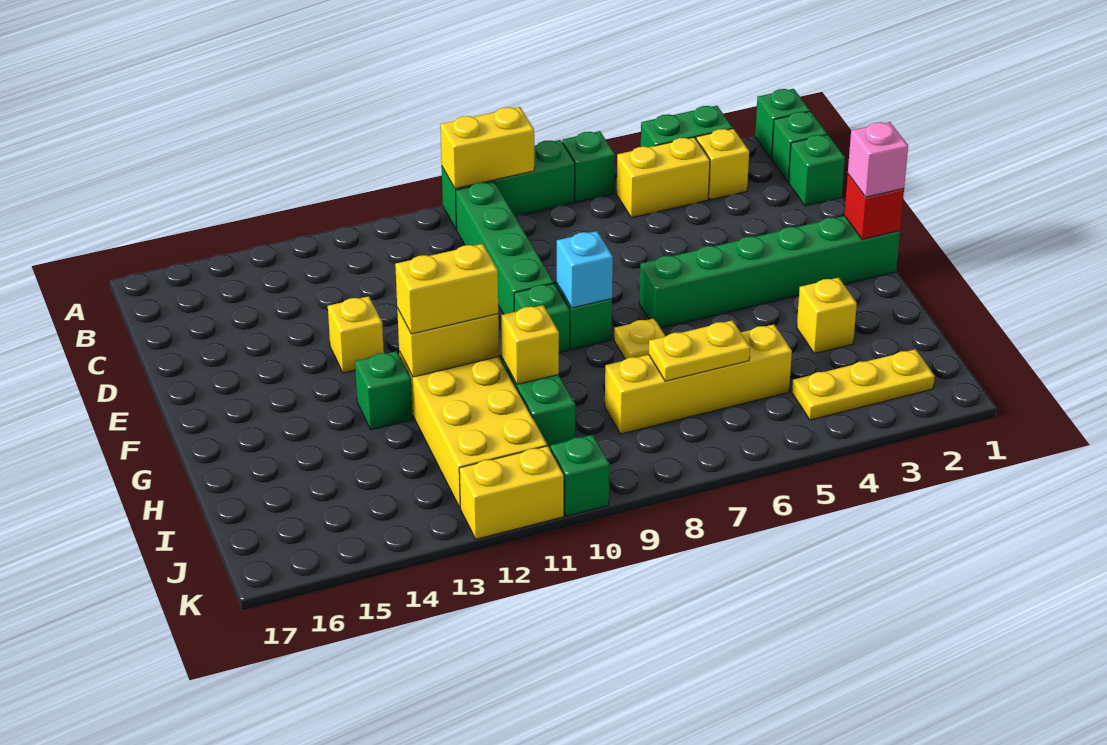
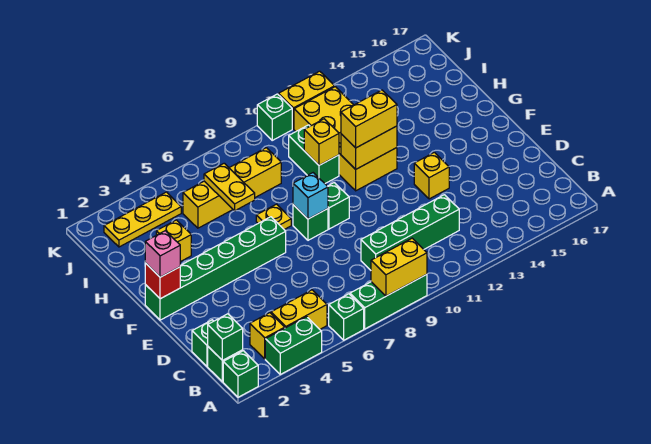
green 1x4 brick [456,182,554,314] -> green 1x4 brick turned to [361,195,459,270]
green 1x1 brick [355,351,413,430] -> green 1x1 brick moved to [208,314,243,361]
yellow 1x2 plate [649,320,750,381] -> yellow 1x2 plate turned to [204,163,255,211]

